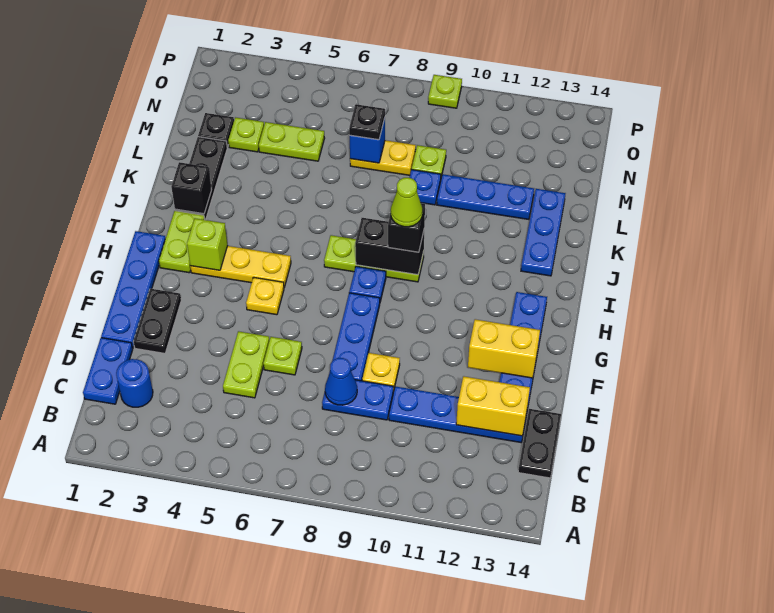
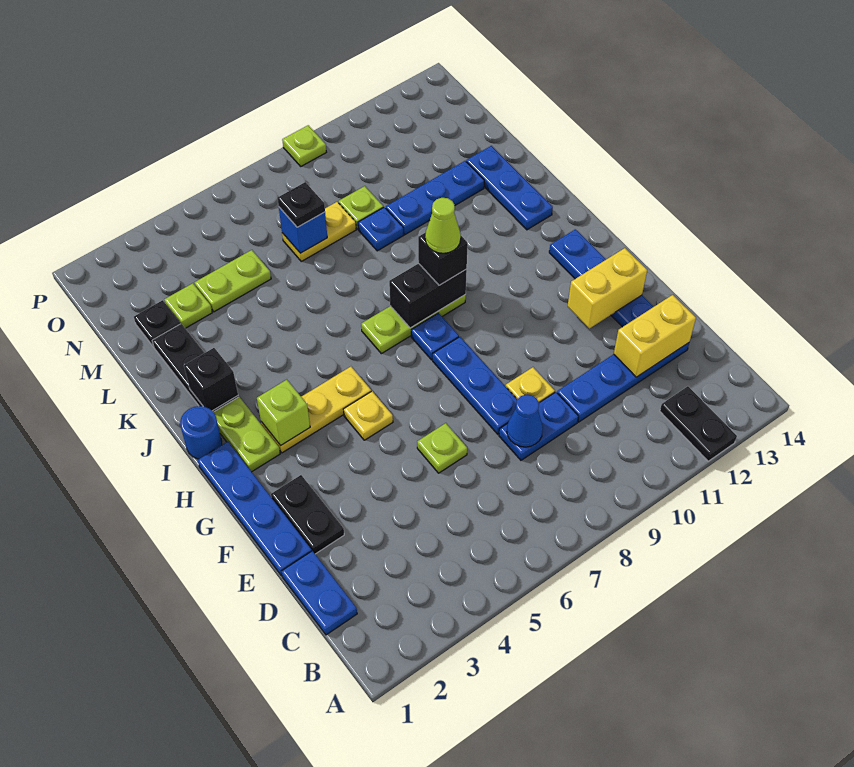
blue 1x1 round brick [116,359,153,407] -> blue 1x1 round brick moved to [180,406,222,459]
black 1x2 plate [518,409,561,478] -> black 1x2 plate moved to [660,386,737,461]
lime 1x2 plate [223,331,269,398] -> none

